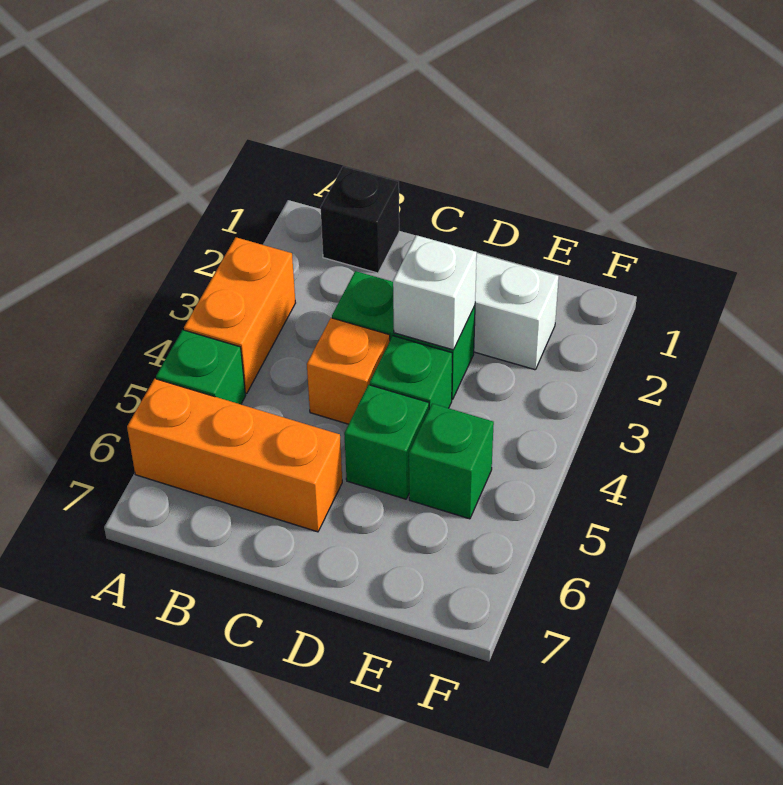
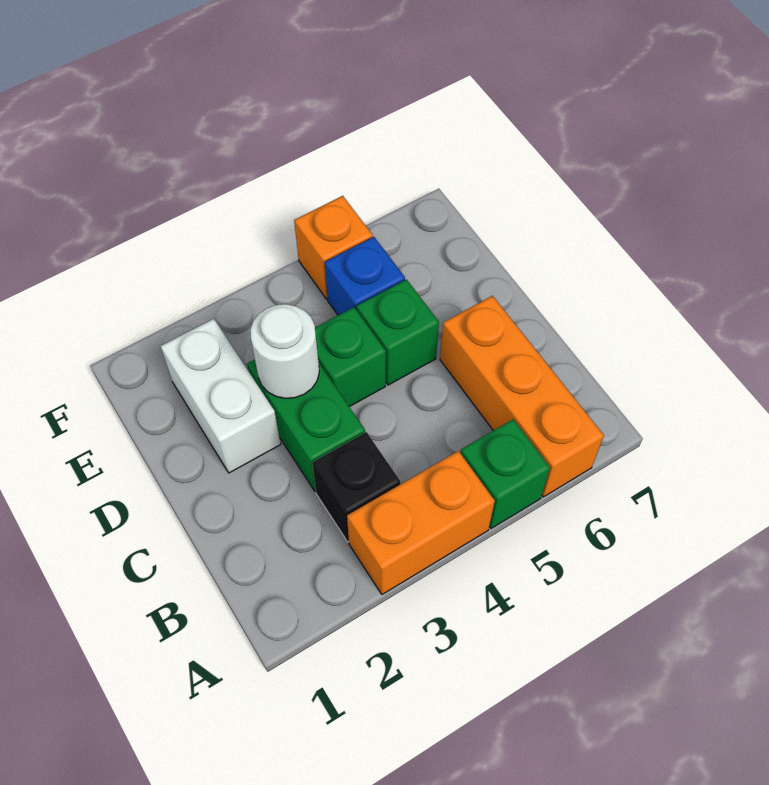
black 1x1 brick [321,166,399,273] -> black 1x1 brick moved to [312,432,400,542]
orange 1x1 brick [307,318,390,424] -> orange 1x1 brick moved to [294,196,373,299]
white 1x1 brick [393,235,477,350] -> white 1x1 round brick [250,304,319,398]
green 1x1 brick [409,404,494,519] -> blue 1x1 brick [325,237,405,315]

